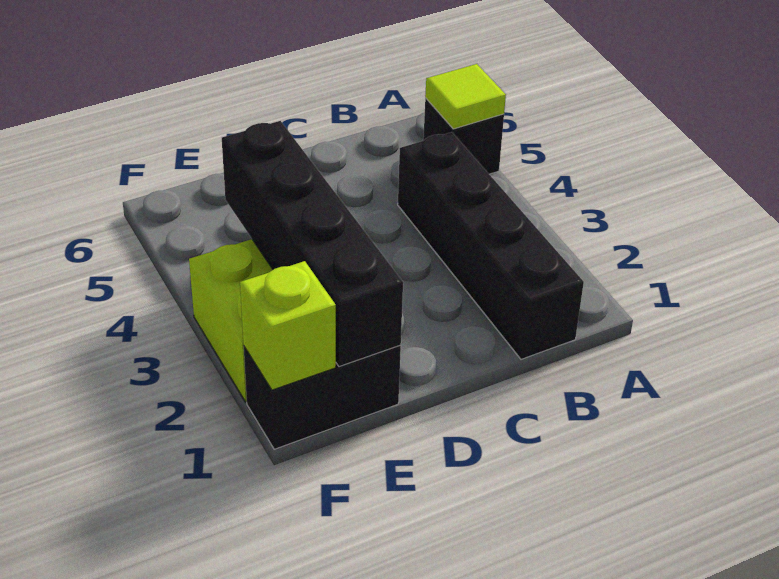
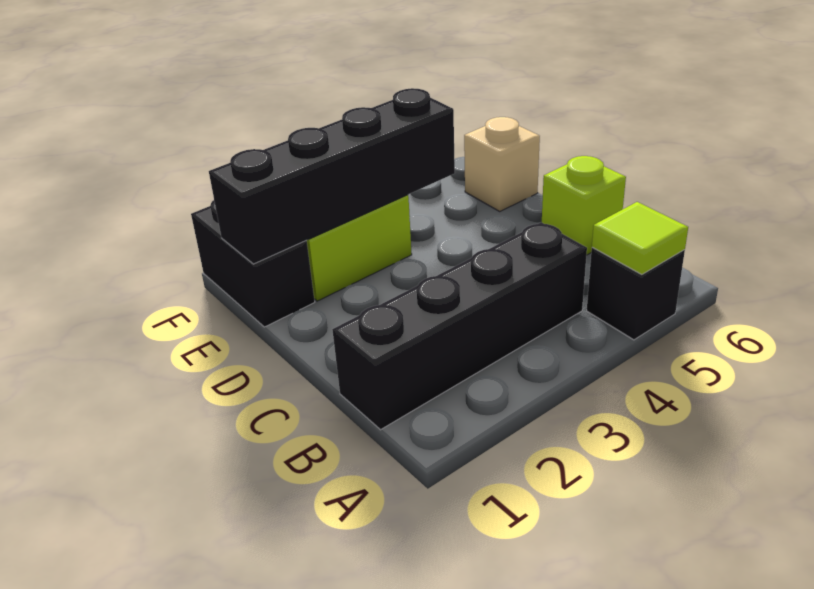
none -> tan 1x1 brick [464,117,540,211]
lime 1x1 brick [240,261,336,390] -> lime 1x1 brick moved to [542,156,626,255]

